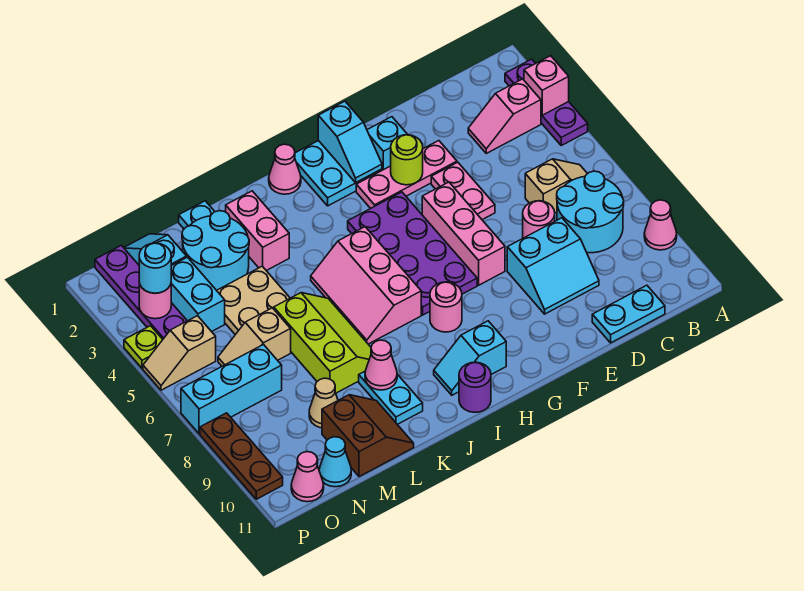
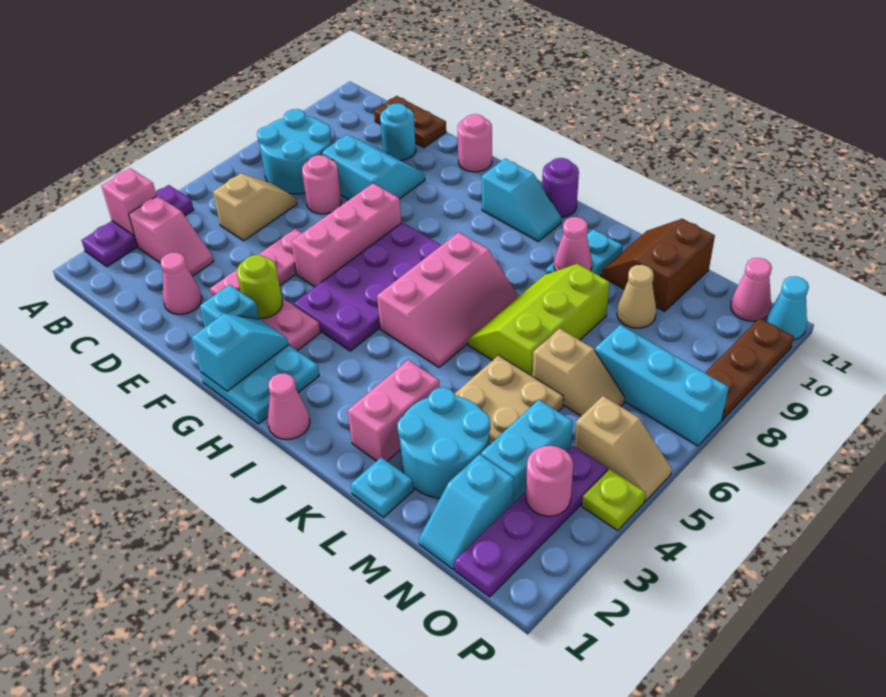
pink 1x1 cone [644,200,677,250] -> pink 1x1 cone moved to [160,252,202,314]
tan 1x2 slope [525,159,587,213] -> tan 1x2 slope turned to [213,173,297,241]
cyan 1x2 plate [592,285,665,343] -> brown 1x2 plate [374,96,446,148]
pink 1x1 round brick [430,282,462,332] -> pink 1x1 round brick moved to [458,114,492,172]
cyan 1x1 cone [319,437,351,487] -> cyan 1x1 cone moved to [766,276,809,340]
cyan 1x1 round brick [139,243,171,293] -> cyan 1x1 round brick moved to [380,103,416,160]

